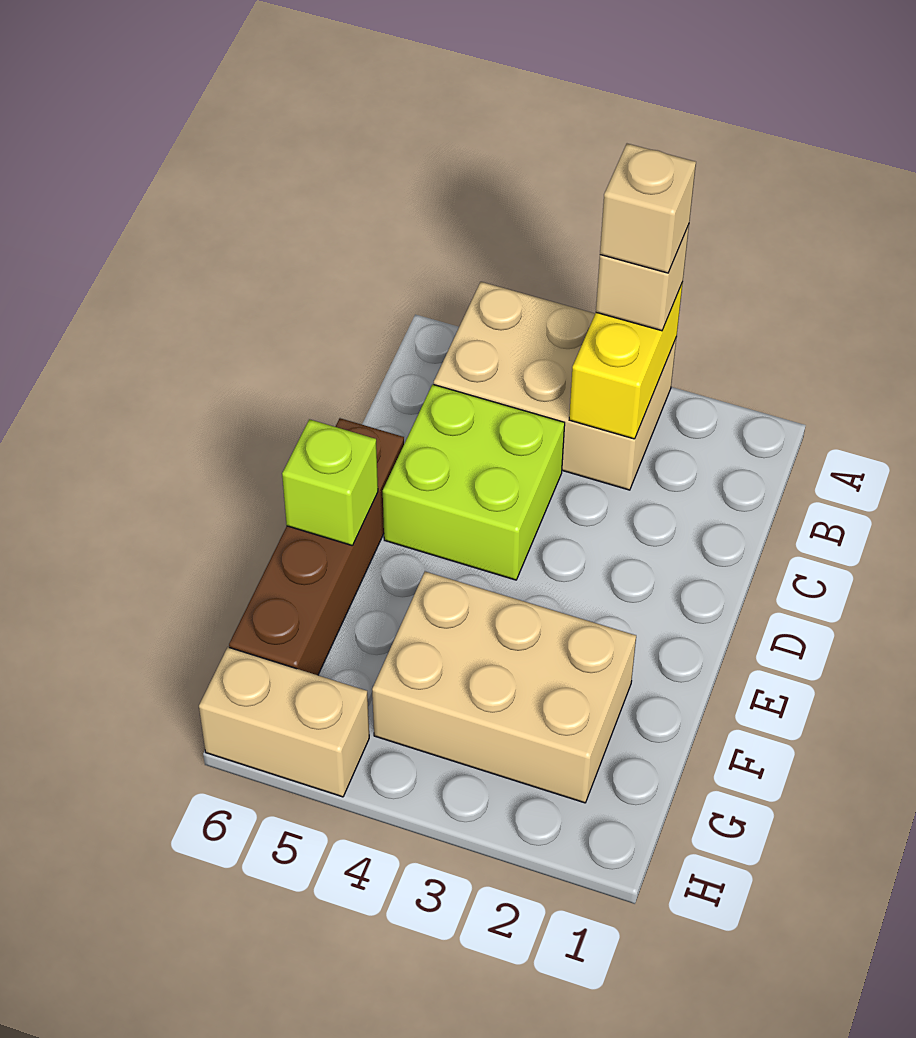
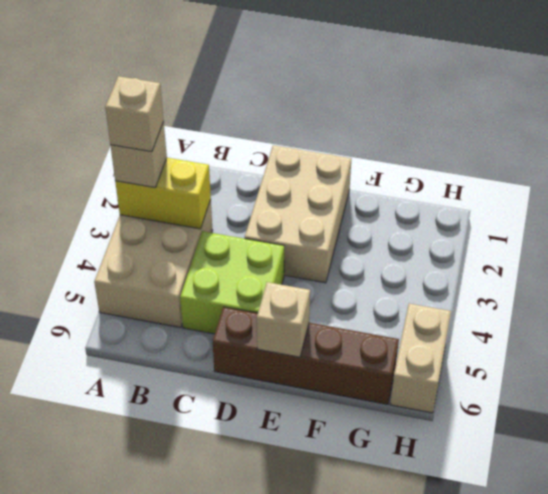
lime 1x1 brick [282,419,378,546] -> tan 1x1 brick [257,282,310,357]
tan 2x3 brick [372,572,636,803] -> tan 2x3 brick moved to [245,145,351,283]

